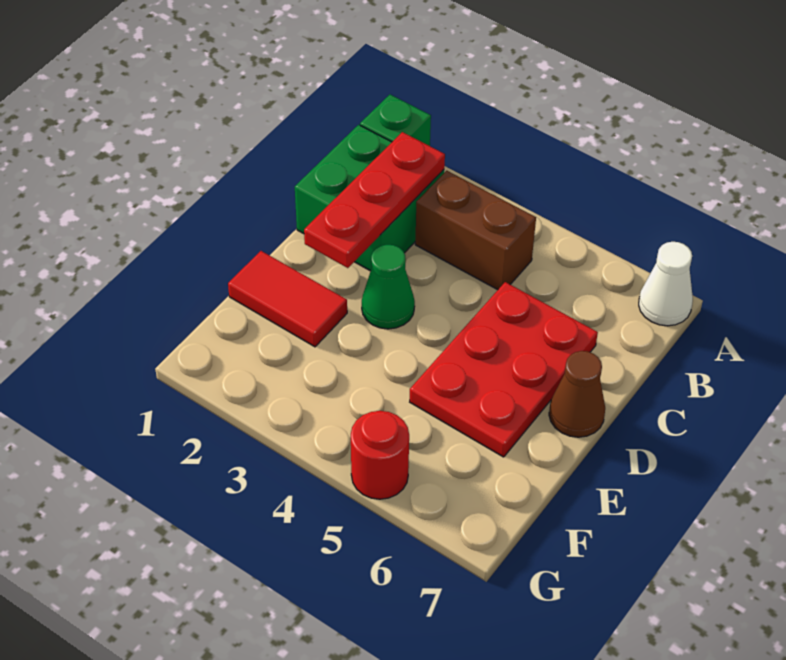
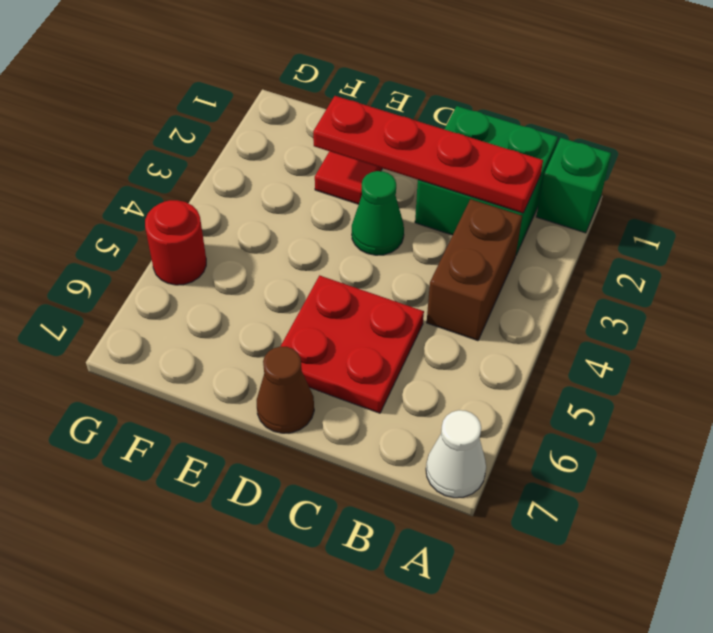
red 1x3 plate [304,132,445,268] -> red 1x4 plate [313,96,543,213]
red 2x3 plate [410,282,598,457] -> red 2x2 plate [280,275,424,413]

